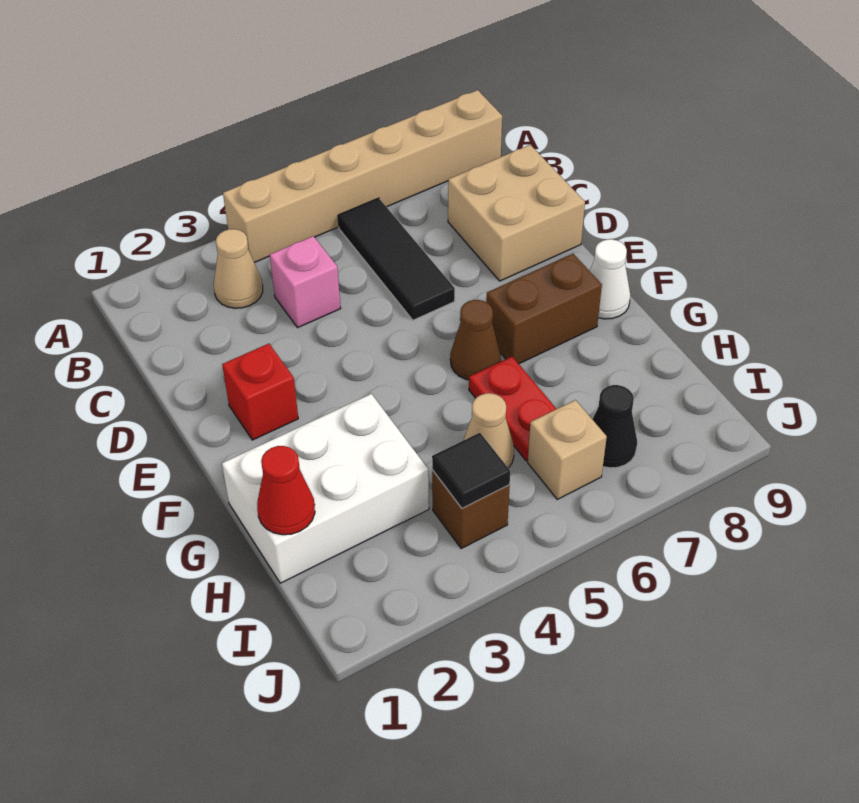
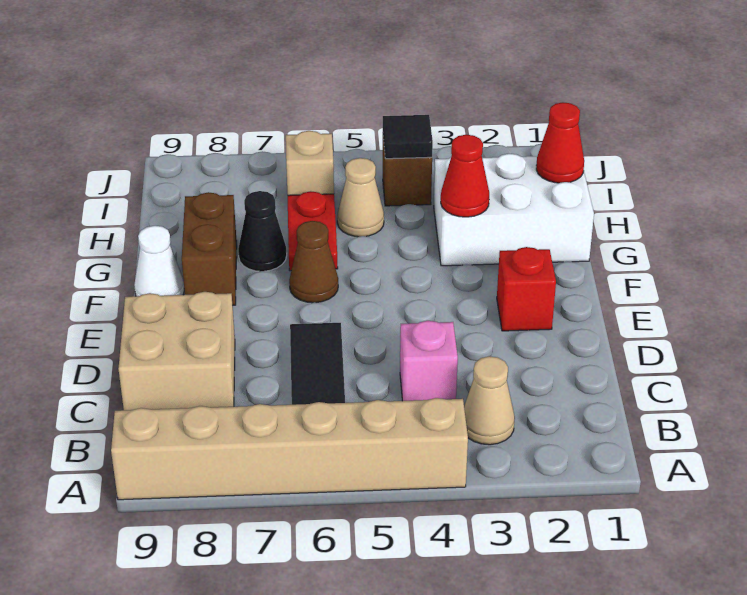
brown 1x2 brick [486,254,602,364] -> brown 1x2 brick turned to [182,192,237,305]
none -> red 1x1 cone [441,135,489,217]
black 1x1 cone [592,385,637,468] -> black 1x1 cone moved to [238,191,287,271]

